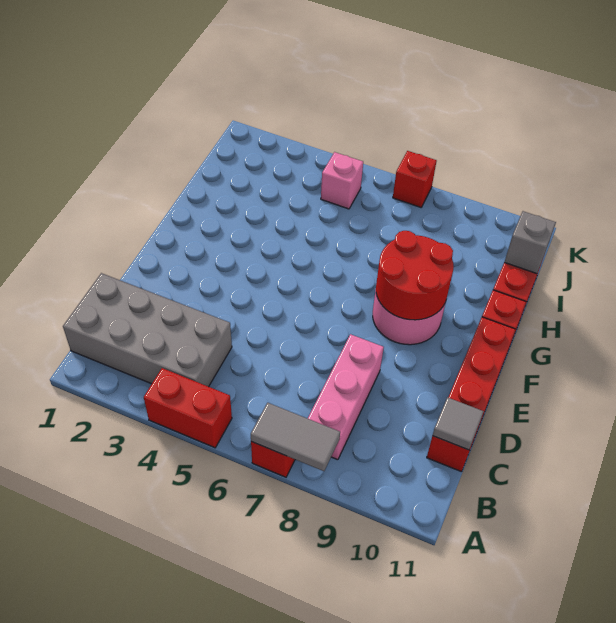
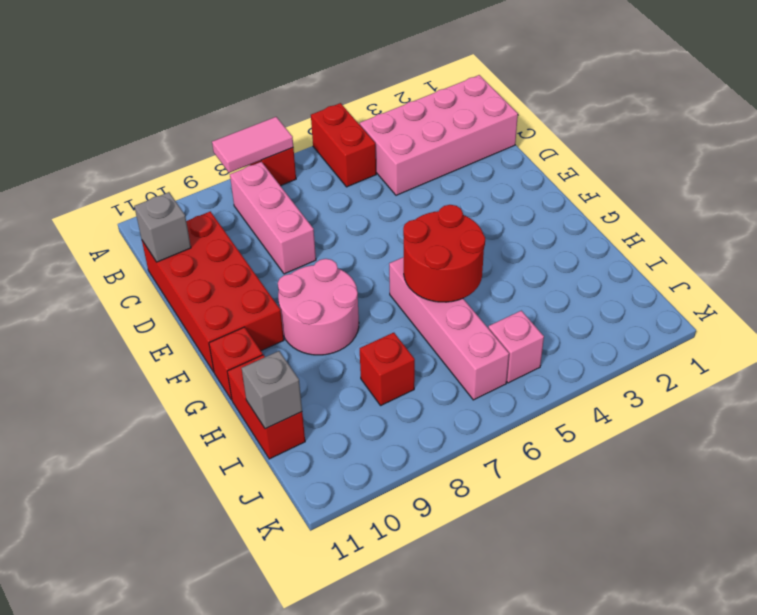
red 1x2 brick [144,368,232,448] -> red 1x2 brick turned to [311,103,376,187]
grey 1x2 tile [251,403,340,471] -> pink 1x2 tile [212,117,293,173]
grey 2x4 brick [63,273,232,387] -> pink 2x4 brick [360,75,518,195]
red 1x4 brick [427,317,516,472] -> red 2x4 brick [142,211,284,372]
grey 1x1 tile [433,397,484,450] -> grey 1x1 brick [134,192,191,262]
red 2x2 round brick [376,231,454,320] -> red 2x2 round brick moved to [403,205,485,302]
none -> pink 1x4 brick [389,257,509,400]
red 1x1 brick [393,151,437,207] -> red 1x1 brick moved to [360,333,415,405]

